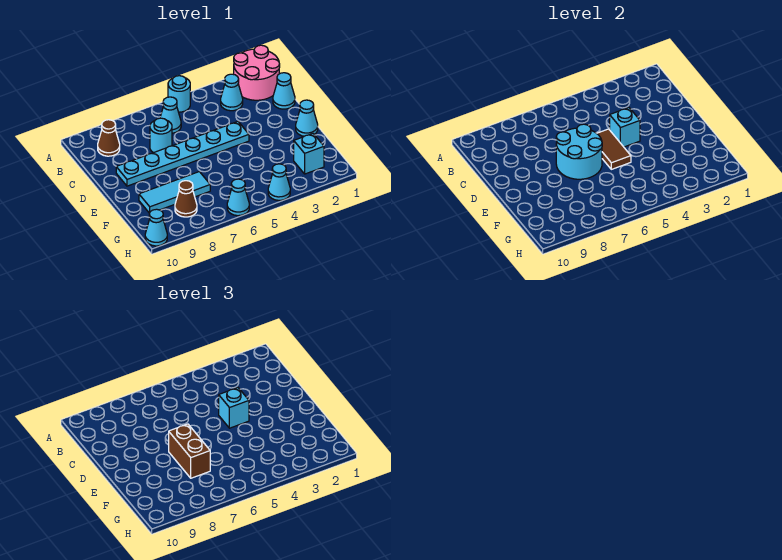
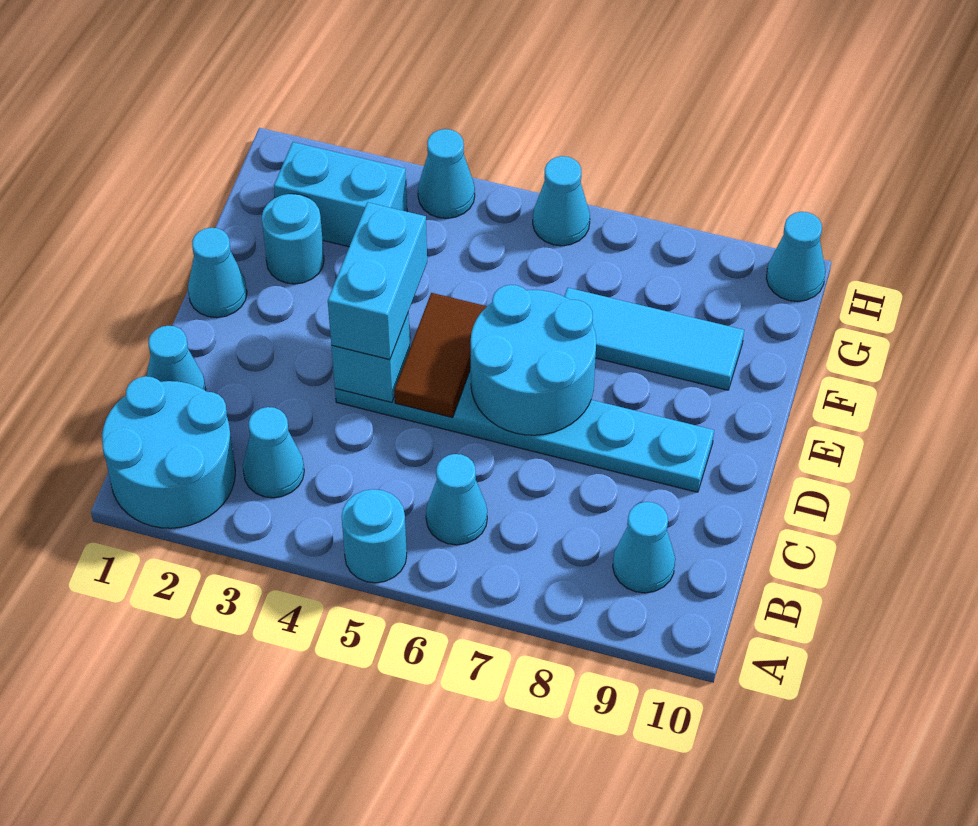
pink 2x2 round brick [234,45,280,100] -> cyan 2x2 round brick [102,376,235,528]
brown 1x1 cone [98,120,120,156] -> cyan 1x1 cone [613,502,675,593]
cyan 1x1 round brick [150,118,172,153] -> cyan 1x1 round brick moved to [262,194,324,284]
cyan 1x1 brick [219,388,249,428] -> cyan 1x2 brick [328,202,427,360]
brown 1x2 brick [169,424,210,478] -> none
cyan 1x1 brick [294,134,324,174] -> cyan 1x2 brick [274,142,407,247]
brown 1x1 cone [175,181,197,217] -> none

